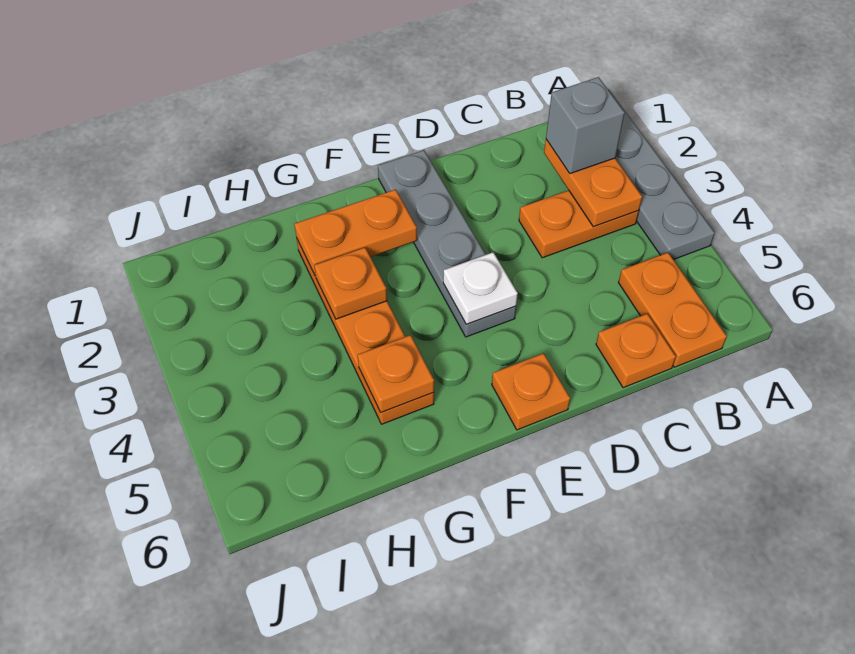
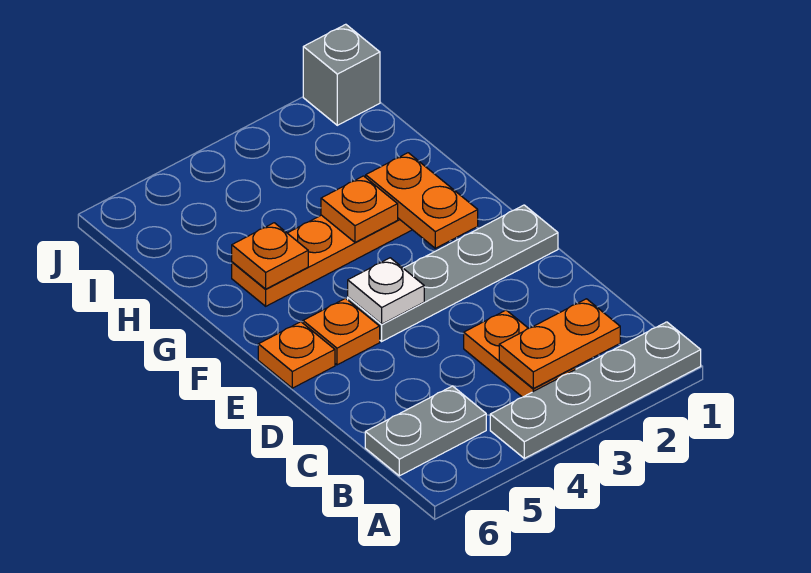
grey 1x1 brick [546,77,625,173] -> grey 1x1 brick moved to [303,24,380,125]
orange 1x2 plate [619,253,727,367] -> grey 1x2 plate [365,386,486,476]
orange 1x1 plate [596,314,676,388] -> orange 1x1 plate moved to [303,298,380,365]

